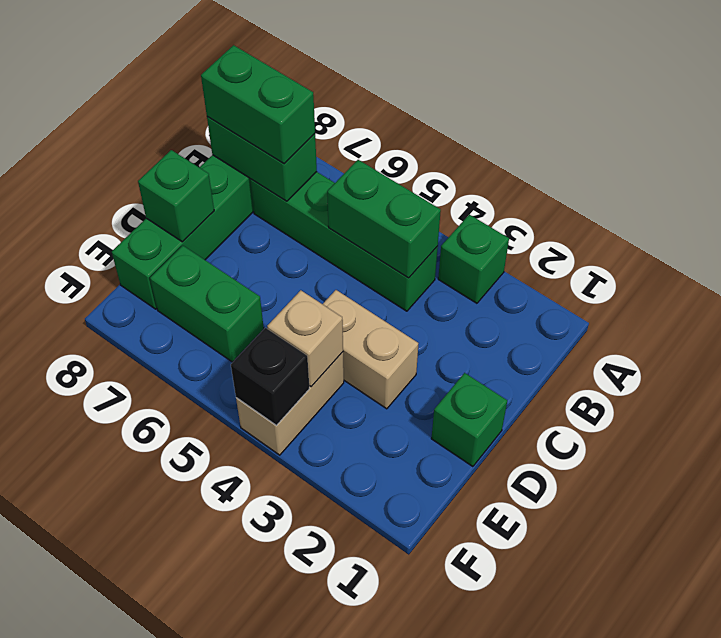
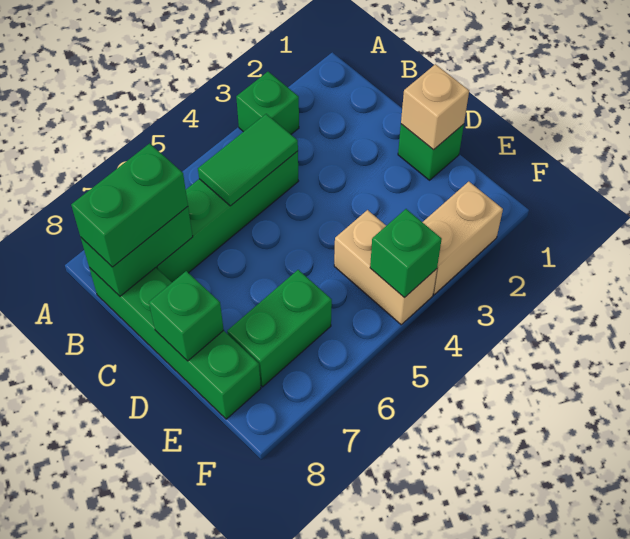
green 1x2 brick [327,160,441,278] -> green 1x2 tile [198,114,298,206]
tan 1x2 brick [323,290,418,409] -> tan 1x2 brick moved to [423,182,503,294]
tan 1x1 brick [267,290,343,387] -> tan 1x1 brick moved to [401,64,469,150]
black 1x1 brick [231,328,310,426] -> green 1x1 brick [370,209,442,298]

